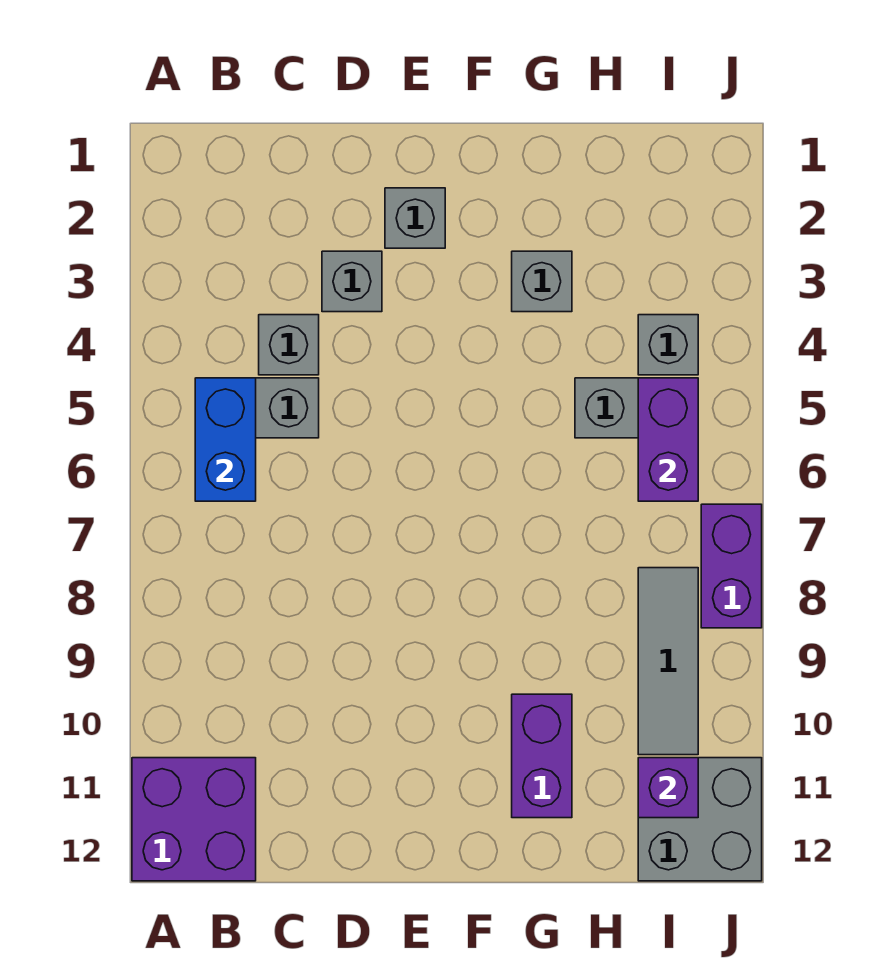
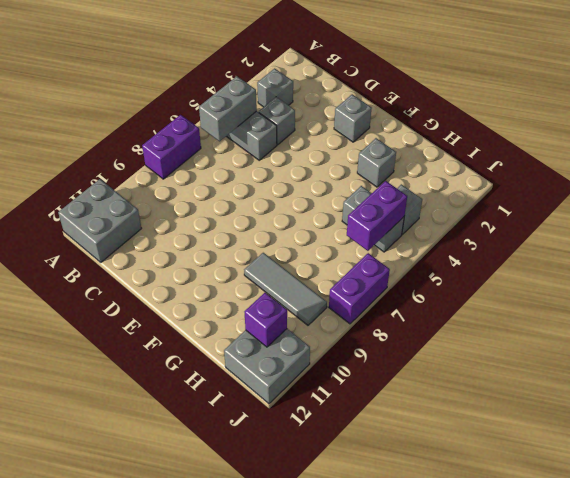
purple 2x2 brick [132,758,256,881] -> grey 2x2 brick [58,179,142,262]
blue 1x2 brick [195,378,256,501] -> grey 1x2 brick [199,76,257,141]
grey 1x1 brick [322,251,382,312] -> grey 1x1 brick moved to [257,68,293,107]
purple 1x2 brick [512,694,572,818] -> purple 1x2 brick moved to [142,115,201,179]
grey 1x3 tile [638,568,698,755] -> grey 1x3 tile turned to [244,253,327,325]

